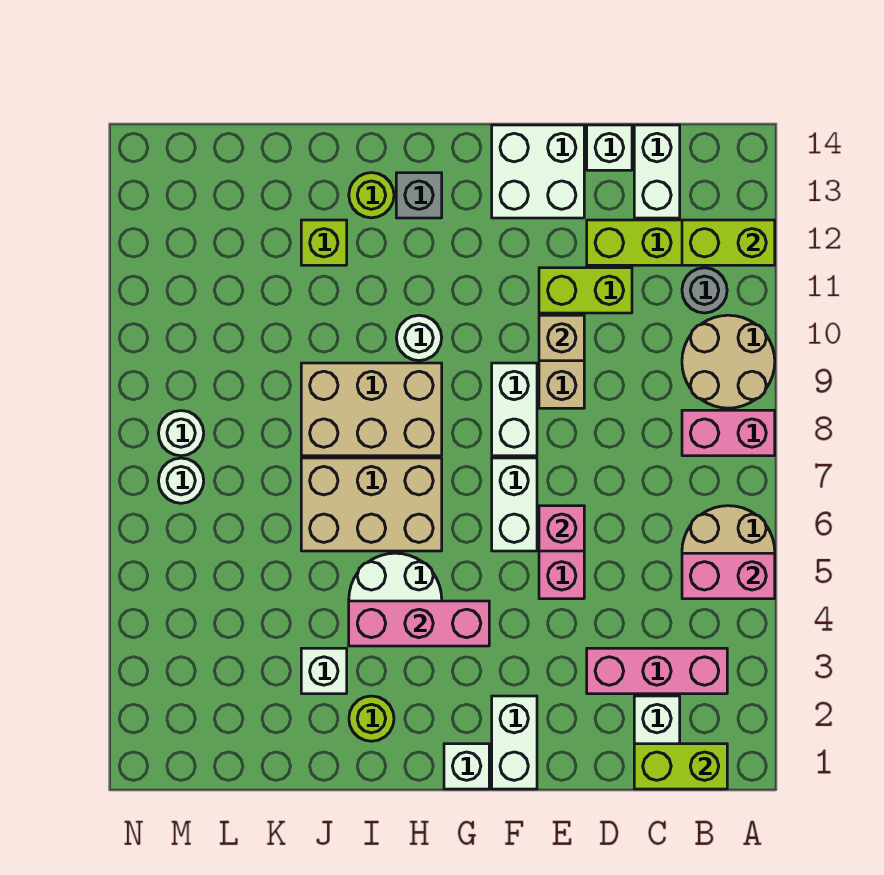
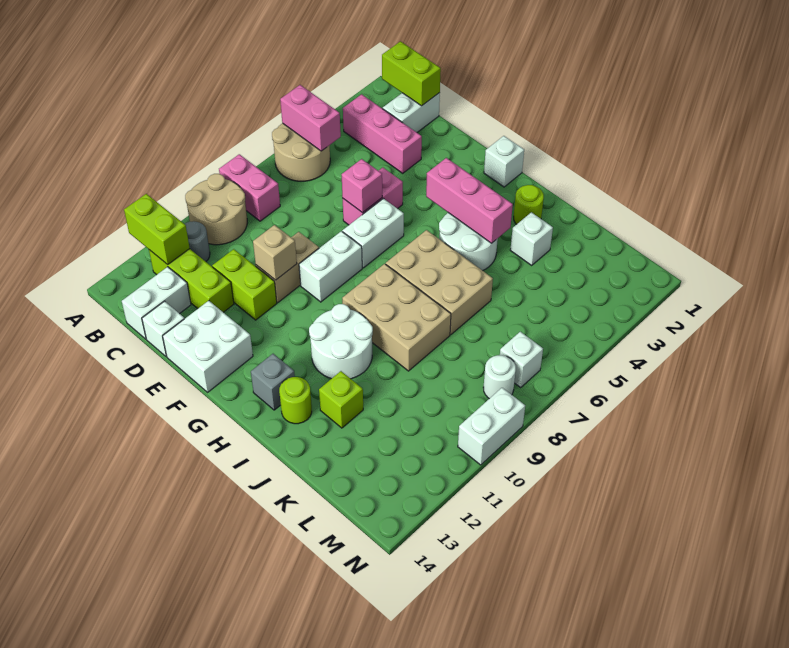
white 1x2 brick [492,696,537,789] -> white 1x2 brick moved to [458,388,525,465]
white 1x1 round brick [396,315,442,361] -> white 2x2 round brick [309,304,373,379]
white 1x1 round brick [159,458,204,503] -> white 1x1 brick [500,332,543,388]

